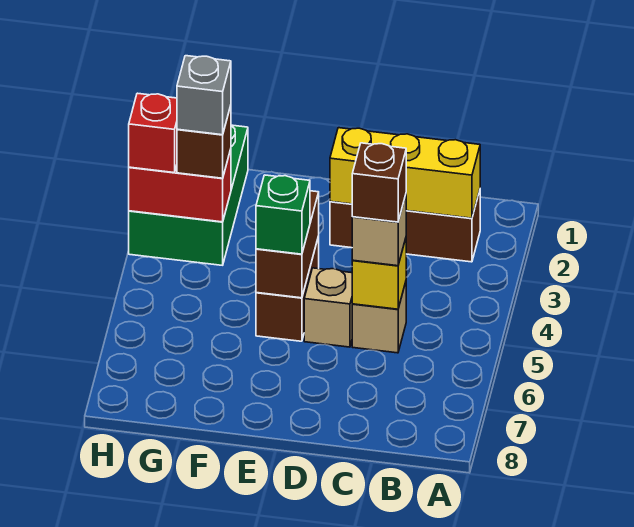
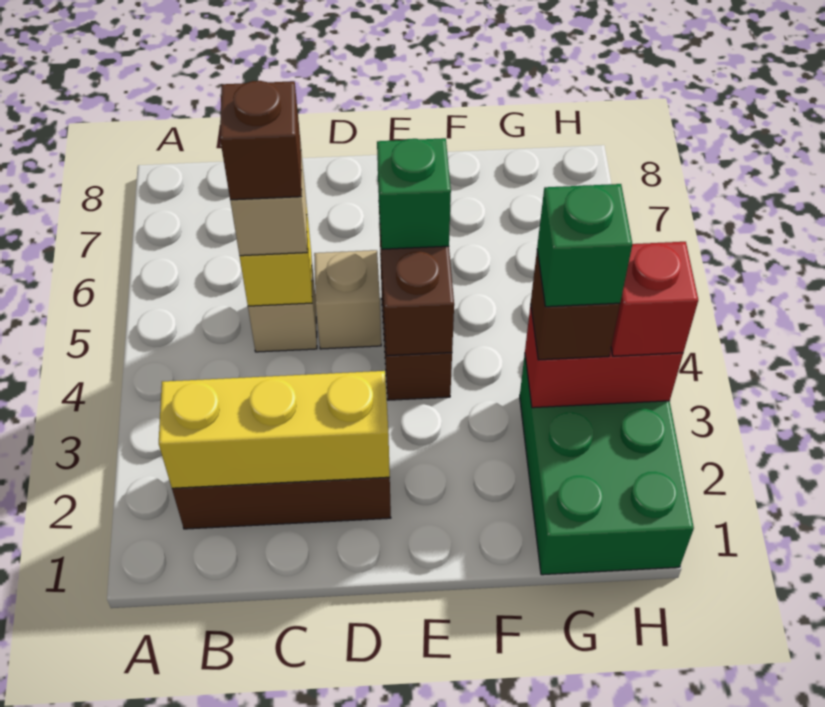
grey 1x1 brick [177,56,231,135] -> green 1x1 brick [537,184,632,307]

